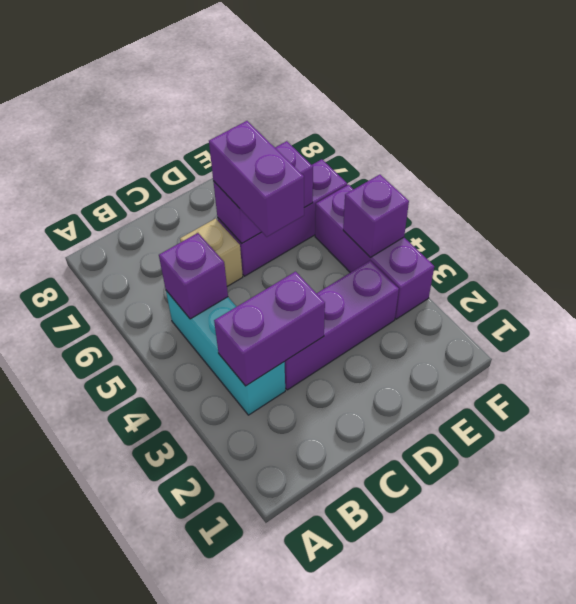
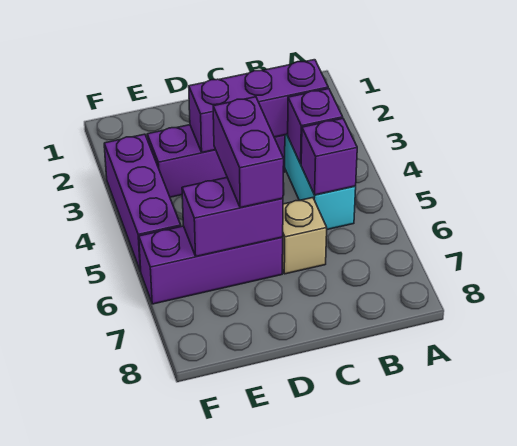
purple 1x2 brick [214,272,325,386] -> purple 1x3 brick [189,60,328,153]
purple 1x1 brick [343,175,409,257] -> purple 1x1 brick moved to [288,89,343,164]

